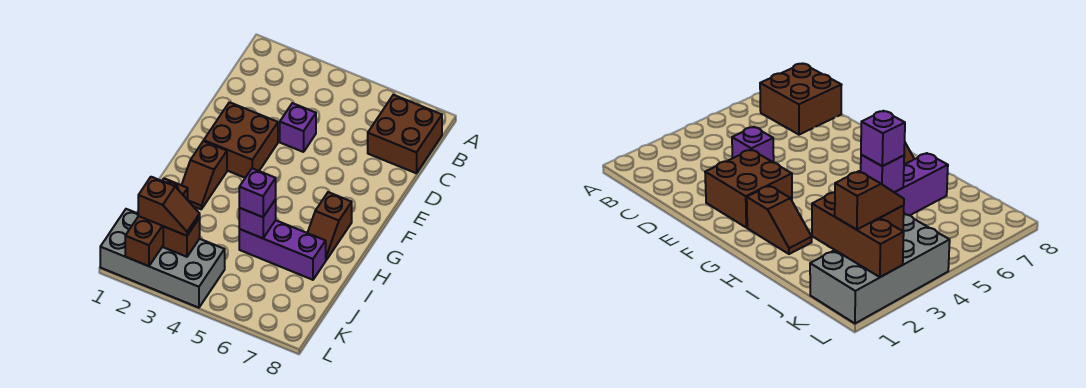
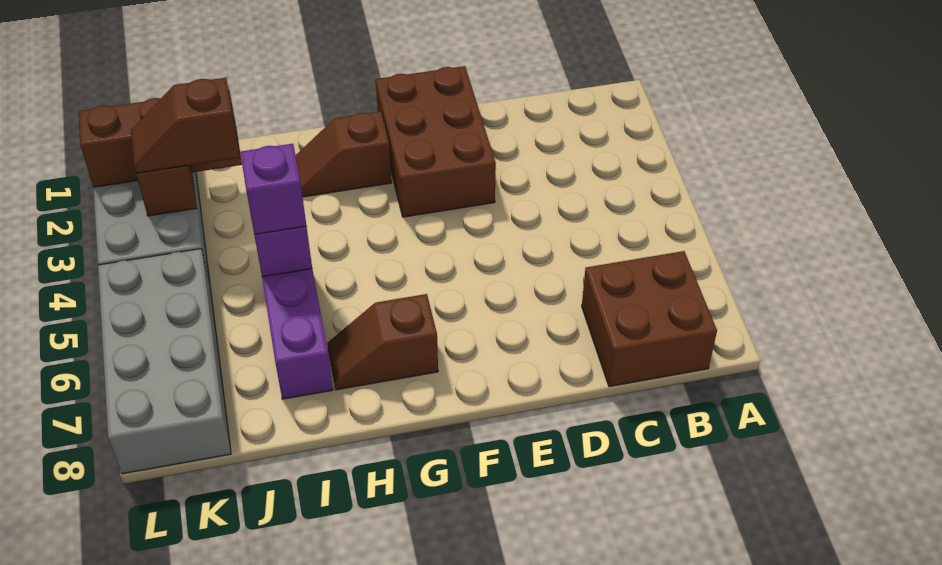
purple 1x1 brick [280,103,316,152] -> none
brown 2x2 brick [204,102,278,178] -> brown 2x3 brick [375,66,496,217]
brown 1x2 slope [138,177,200,236] -> brown 1x2 slope turned to [131,78,240,173]
none -> grey 2x4 brick [98,249,231,474]

